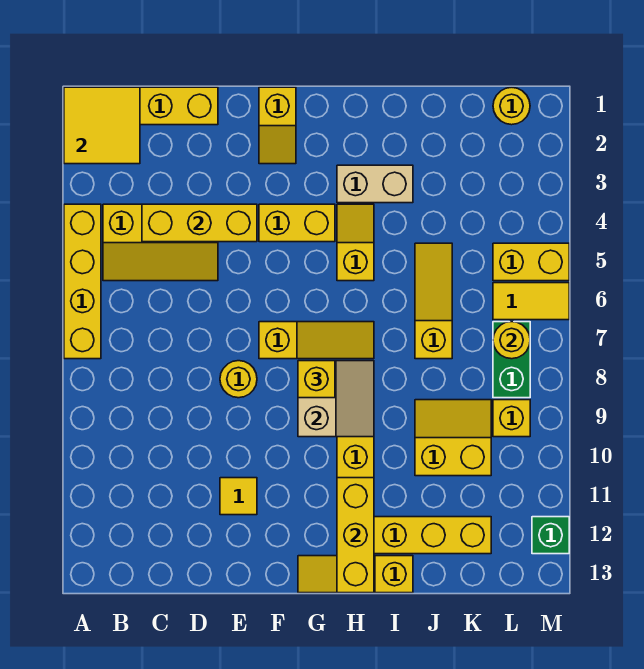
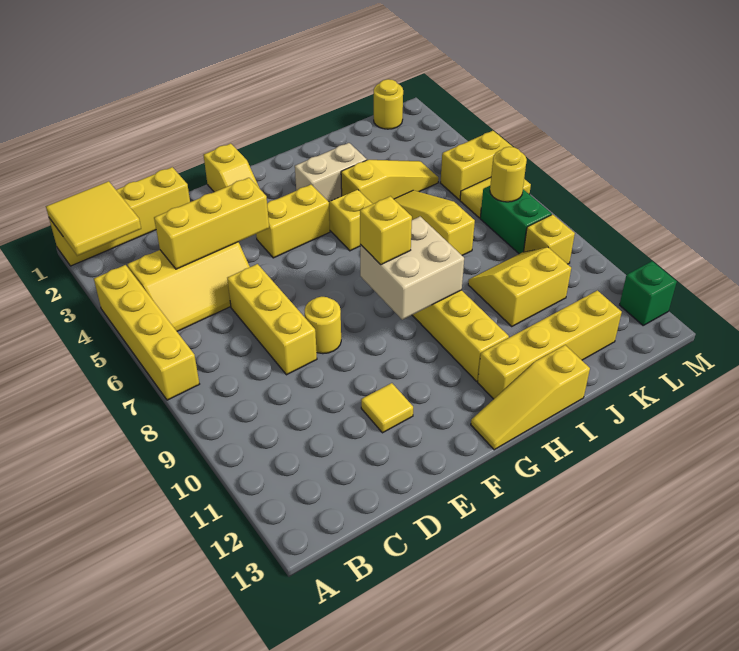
yellow 1x3 slope [259,322,374,359] -> yellow 1x3 slope moved to [341,160,439,204]
tan 2x2 slope [298,361,374,437] -> tan 2x2 brick [360,216,464,320]
yellow 1x3 brick [337,478,374,593] -> yellow 1x3 brick moved to [227,264,317,375]

